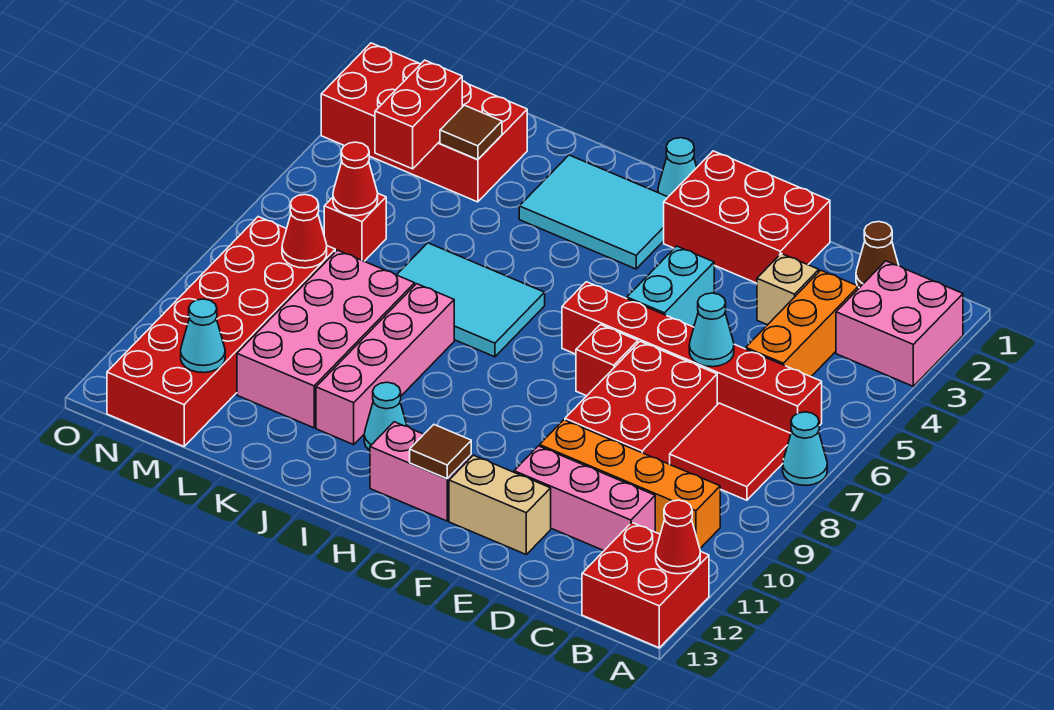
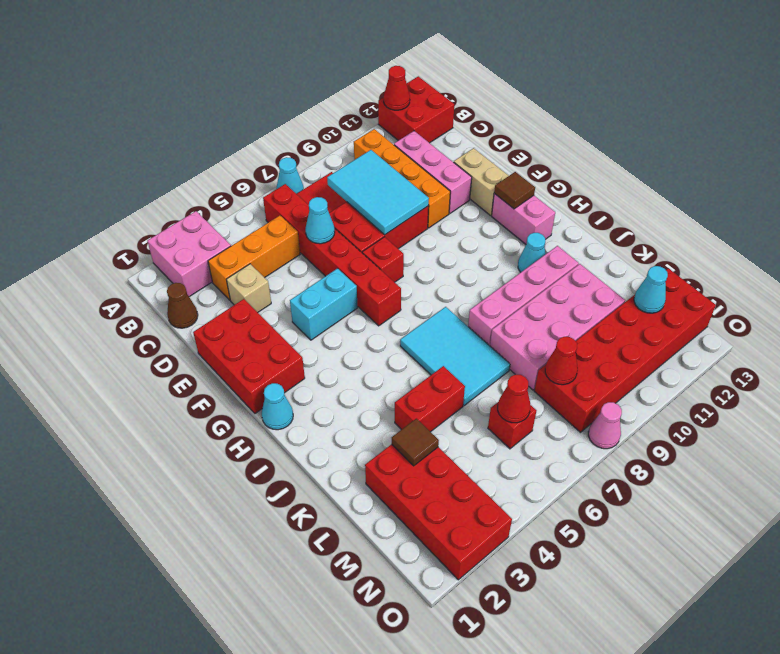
cyan 2x3 tile [519,155,668,269] -> cyan 2x3 tile moved to [327,150,429,235]
red 1x2 brick [375,60,462,169] -> red 1x2 brick moved to [395,366,465,432]
none -> pink 1x1 cone [588,402,622,449]

